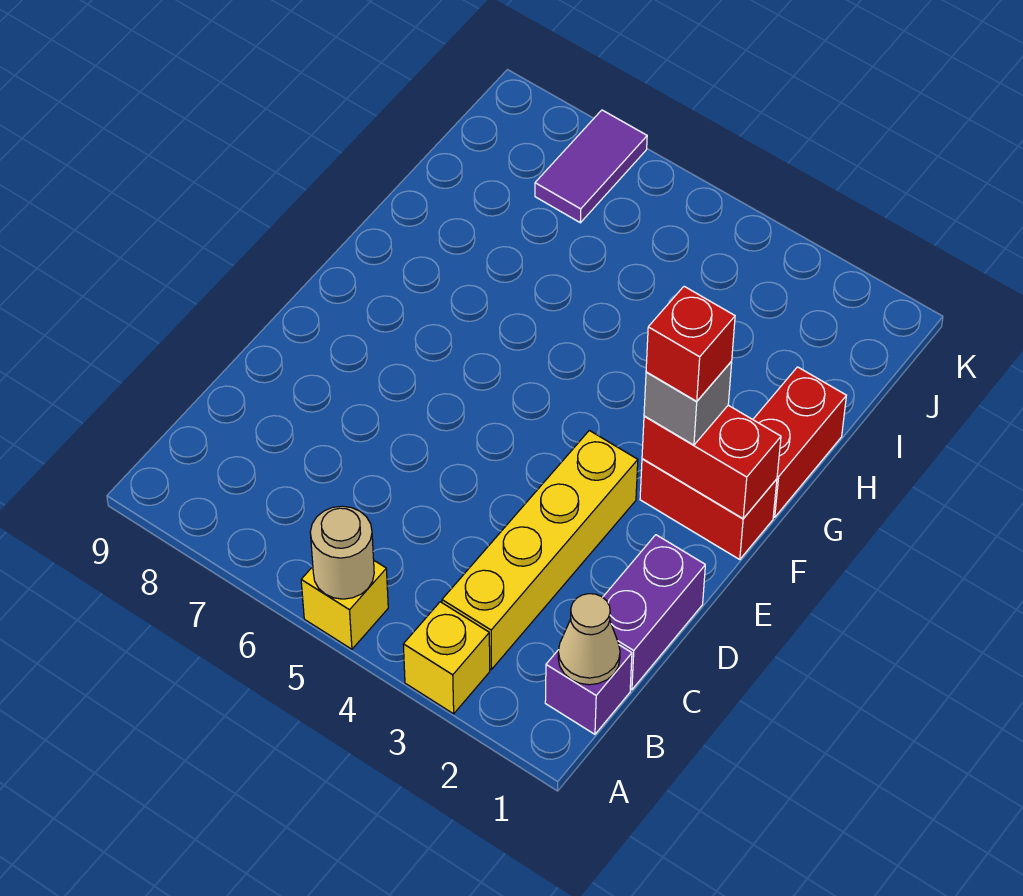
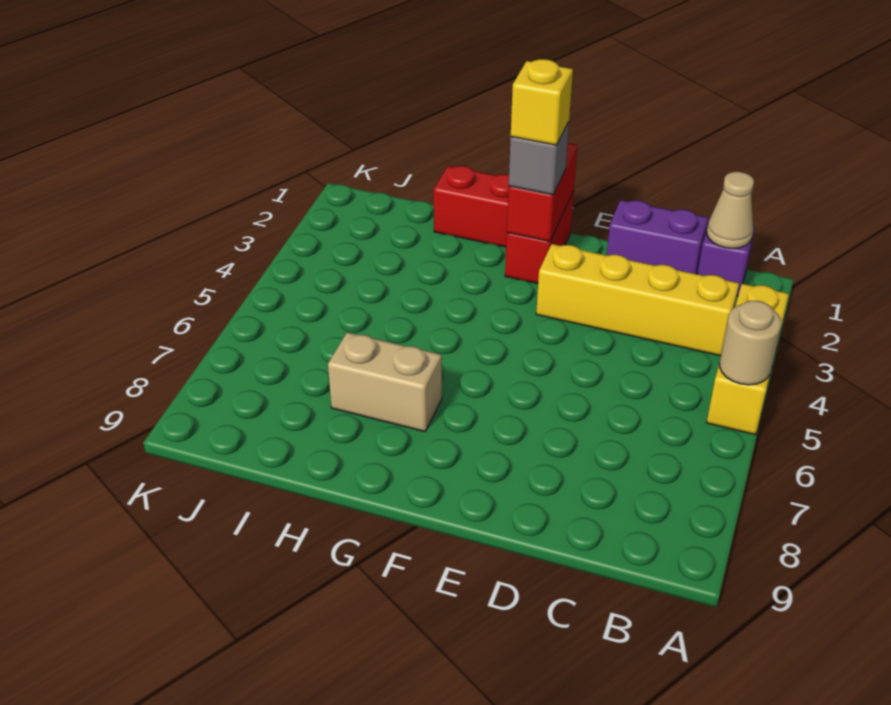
red 1x1 brick [646,286,735,401] -> yellow 1x1 brick [511,59,573,145]
none -> tan 1x2 brick [328,332,442,432]
purple 1x2 tile [535,110,647,223] -> none

